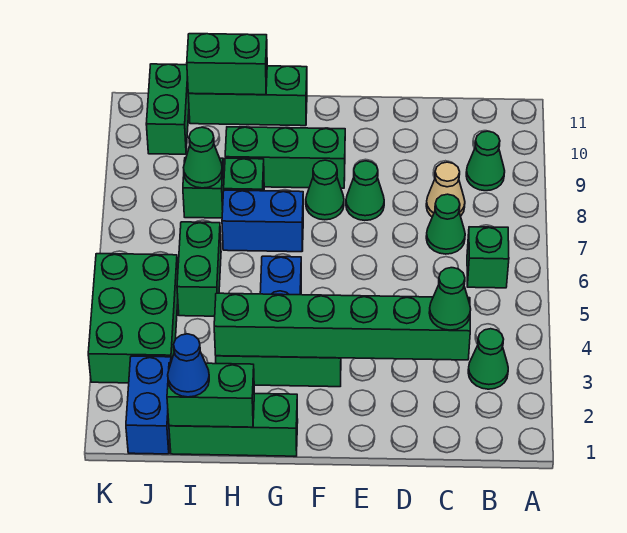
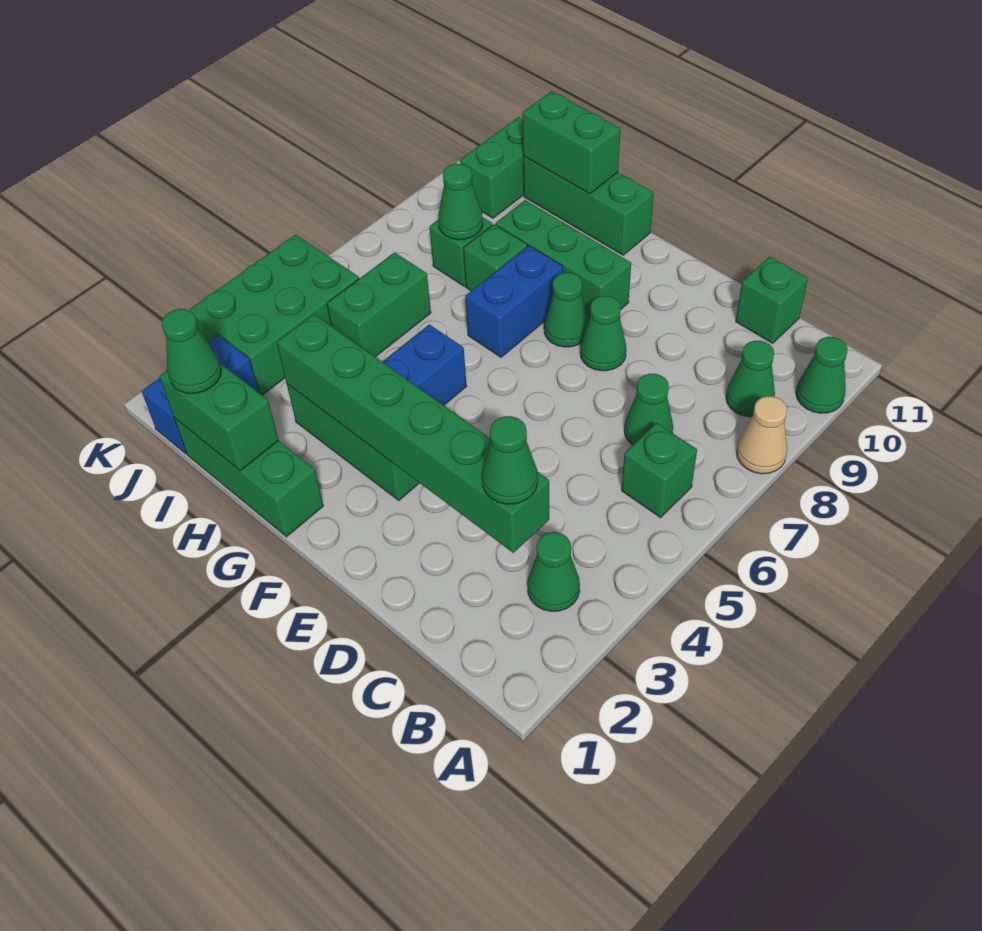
none -> green 1x1 cone [796,337,848,413]
tan 1x1 cone [426,162,465,217] -> tan 1x1 cone moved to [736,396,787,474]
none -> green 1x1 brick [736,257,808,343]
blue 1x2 brick [222,190,303,252] -> blue 1x2 brick turned to [465,246,563,357]
blue 1x1 cone [168,334,209,397] -> green 1x1 cone [162,309,221,394]

